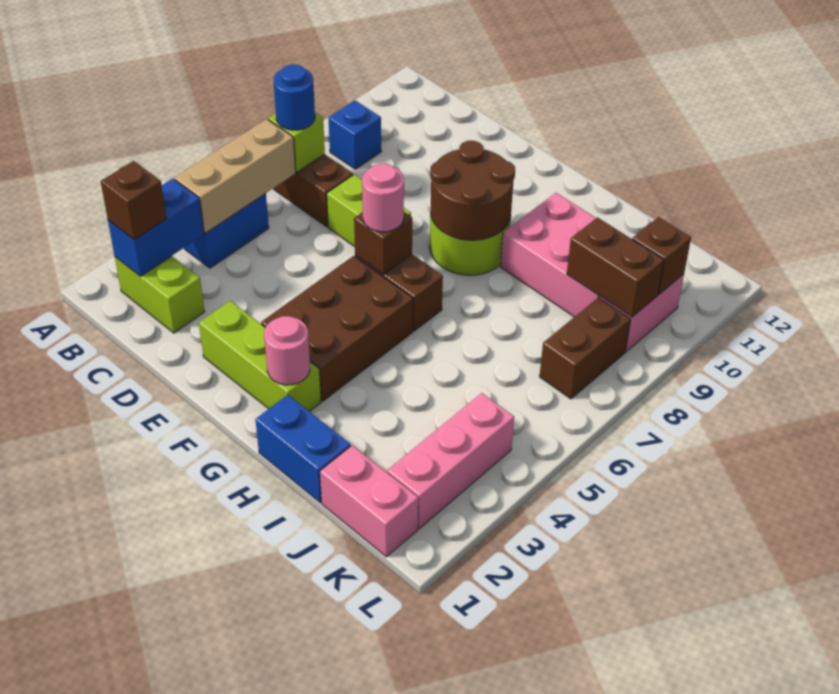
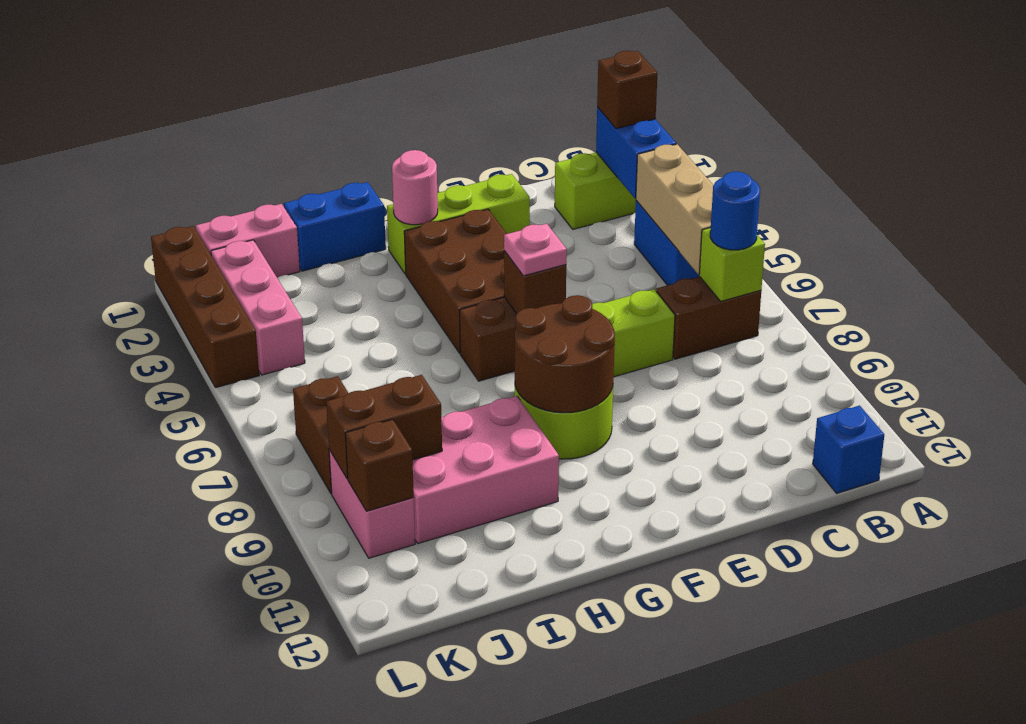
blue 1x1 brick [328,100,381,169] -> blue 1x1 brick moved to [813,406,884,493]
pink 1x1 round brick [362,164,404,232] -> pink 1x1 plate [504,224,567,276]
none -> brown 1x4 brick [151,226,259,388]

